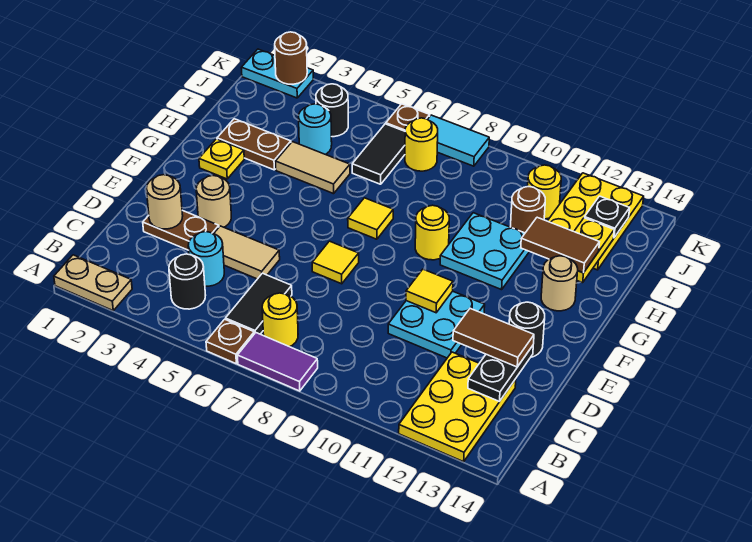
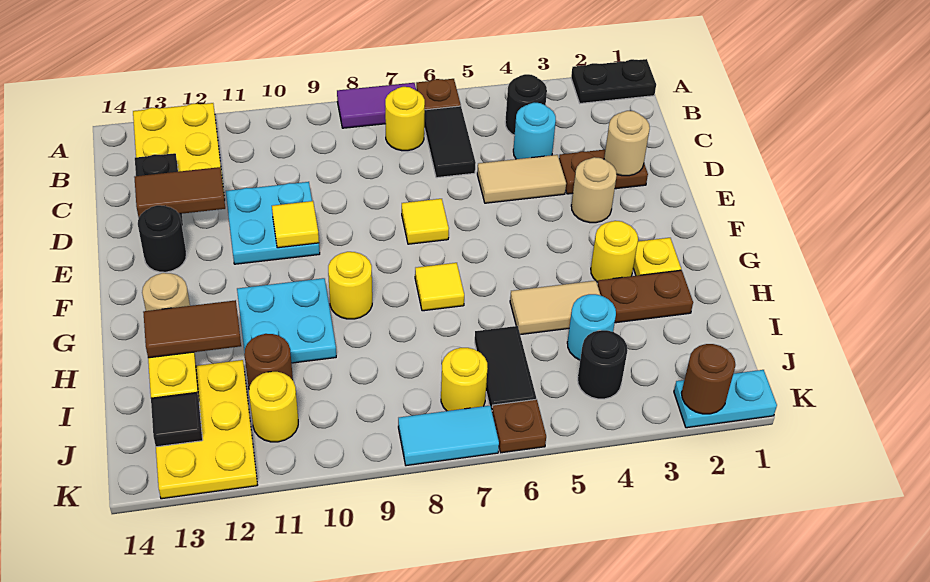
tan 1x2 plate [54,255,132,310] -> black 1x2 plate [571,59,656,103]
none -> yellow 1x1 round brick [591,221,638,282]
black 1x1 plate [585,196,630,237] -> black 1x1 tile [151,392,203,447]

